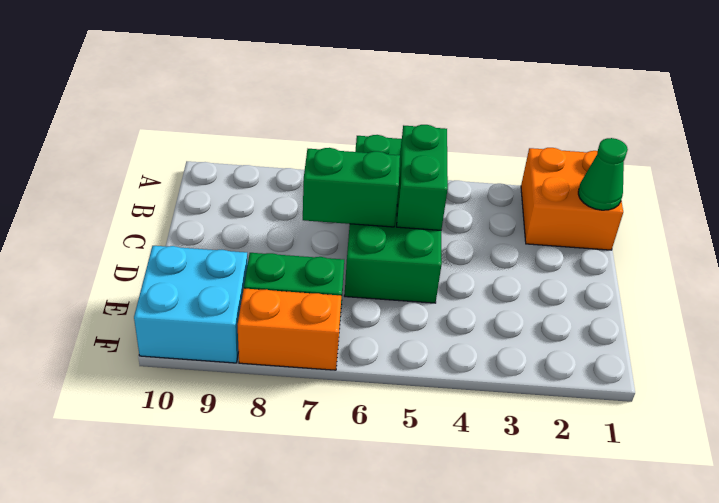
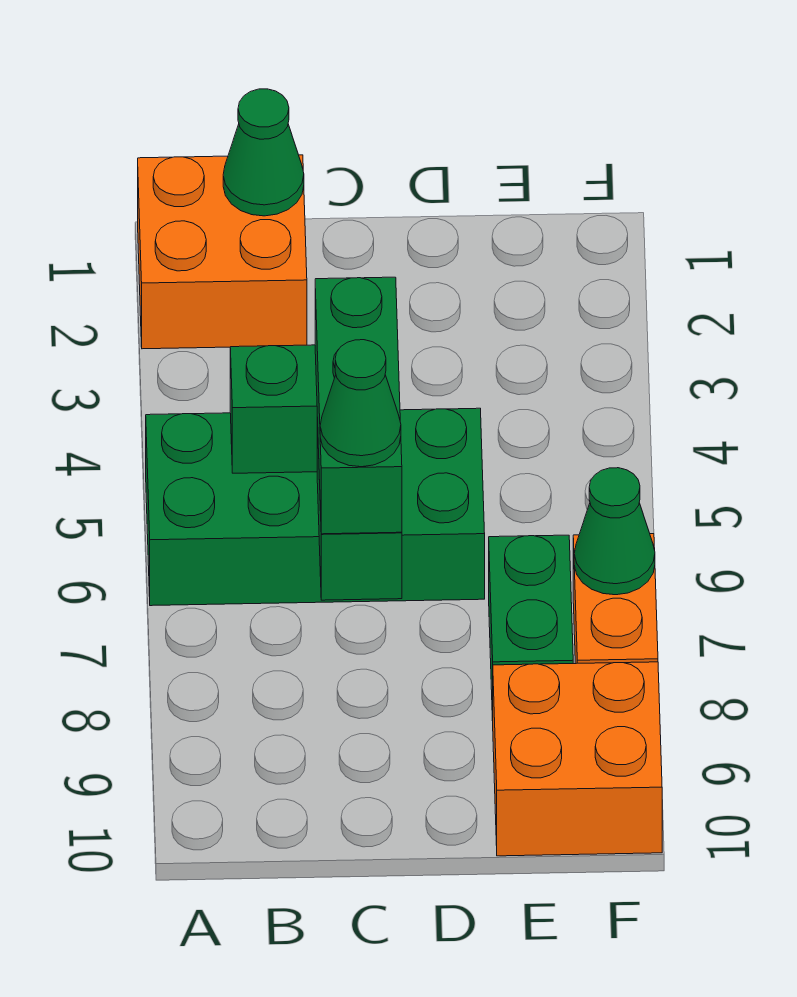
none -> green 1x3 brick [315,277,402,534]
none -> green 1x1 cone [320,340,401,467]
cyan 2x2 brick [134,246,248,363] -> orange 2x2 brick [493,662,662,856]
none -> green 1x1 cone [574,468,655,595]

